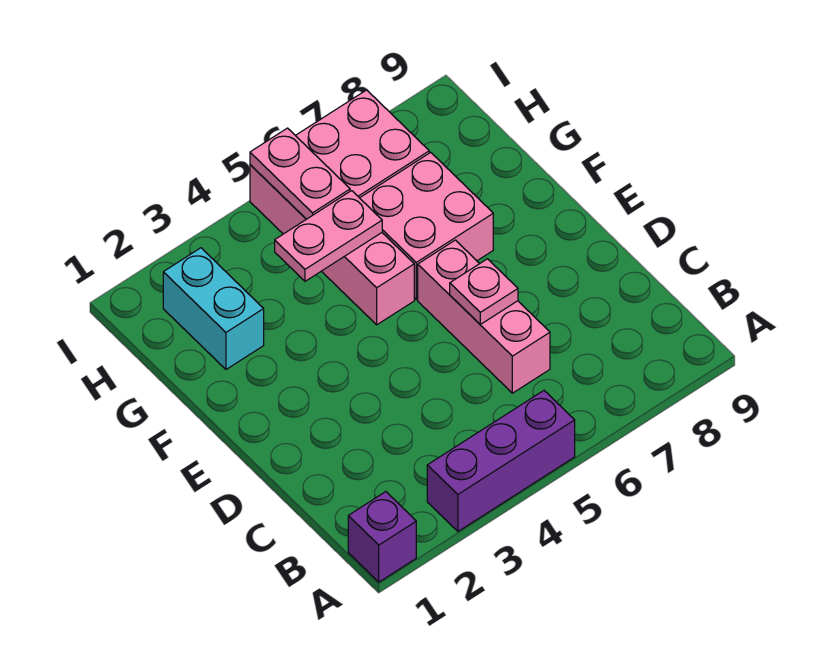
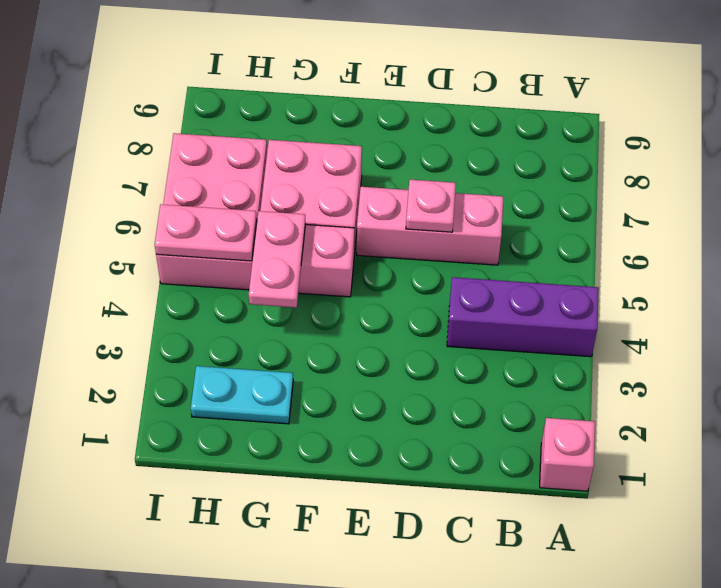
purple 1x1 brick [348,492,416,582] -> pink 1x1 brick [540,418,595,491]
purple 1x3 brick [427,391,575,531] -> purple 1x3 brick turned to [447,277,599,357]
cyan 1x2 brick [163,248,264,369] -> cyan 1x2 plate [191,366,293,424]

